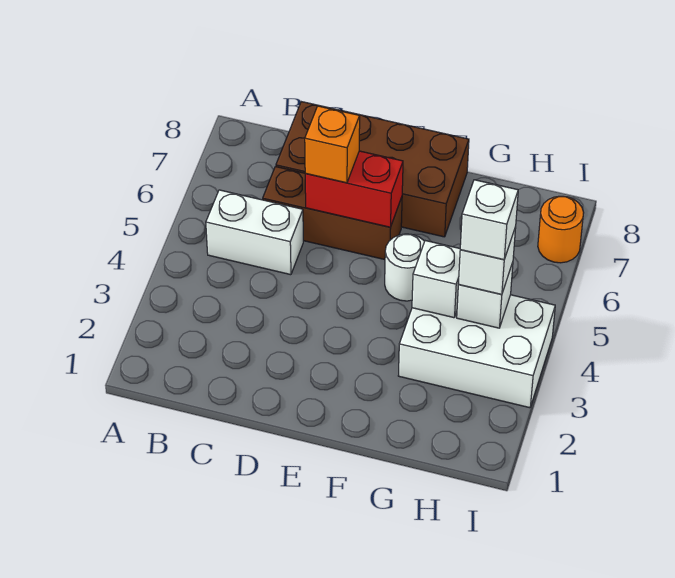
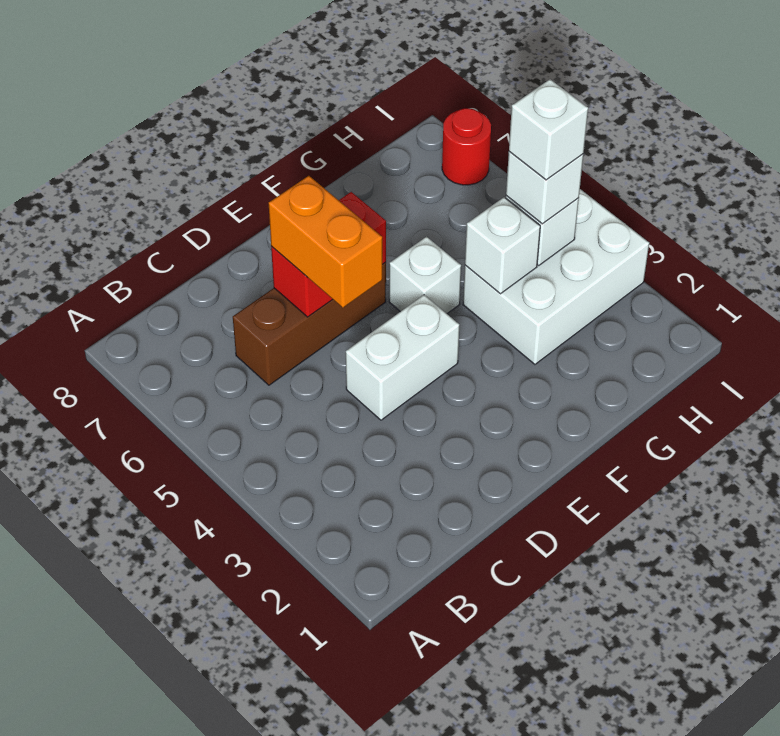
white 1x2 brick [206,190,303,275] -> white 1x2 brick moved to [346,295,459,420]
brown 2x4 brick [276,102,469,237] -> none
orange 1x1 brick [305,106,360,183] -> orange 1x2 brick [269,176,382,308]
white 1x1 round brick [385,234,425,301] -> white 1x1 brick [389,237,461,313]
orange 1x1 round brick [538,196,584,263] -> red 1x1 round brick [442,108,491,185]

